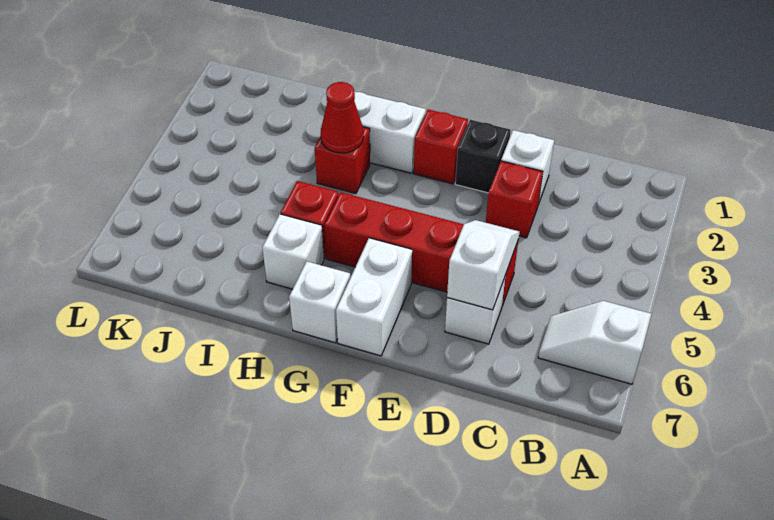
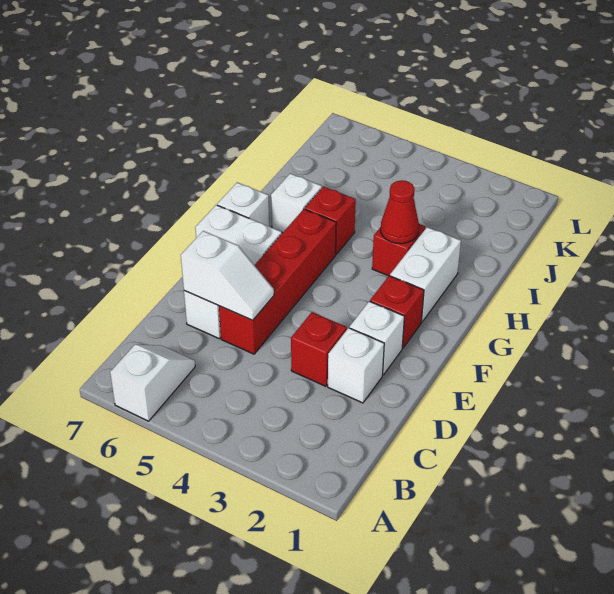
black 1x1 brick [455,120,511,193] -> white 1x1 brick [350,301,404,375]

